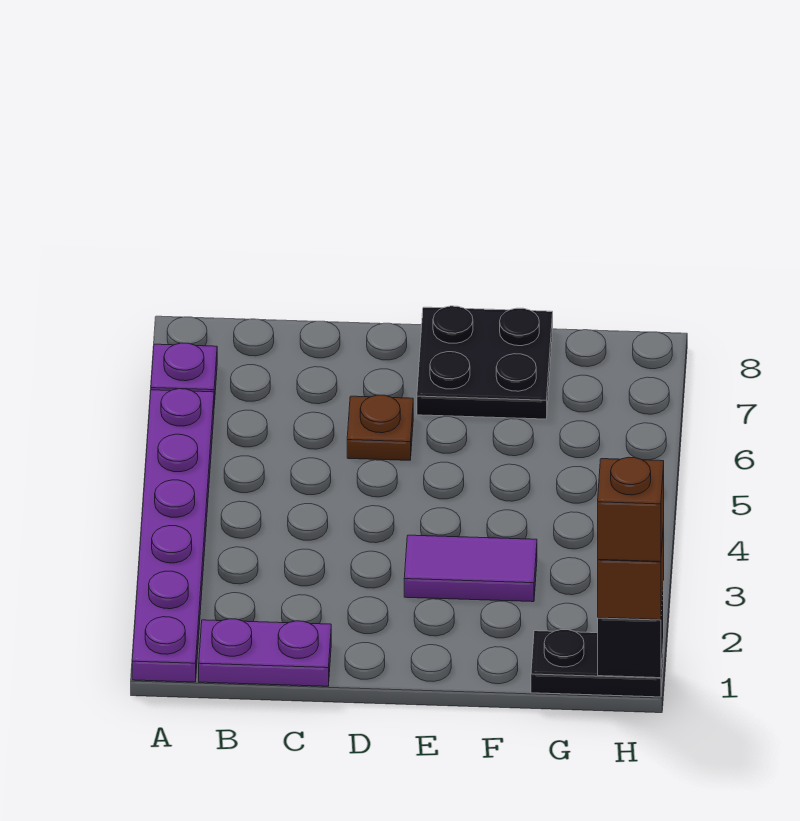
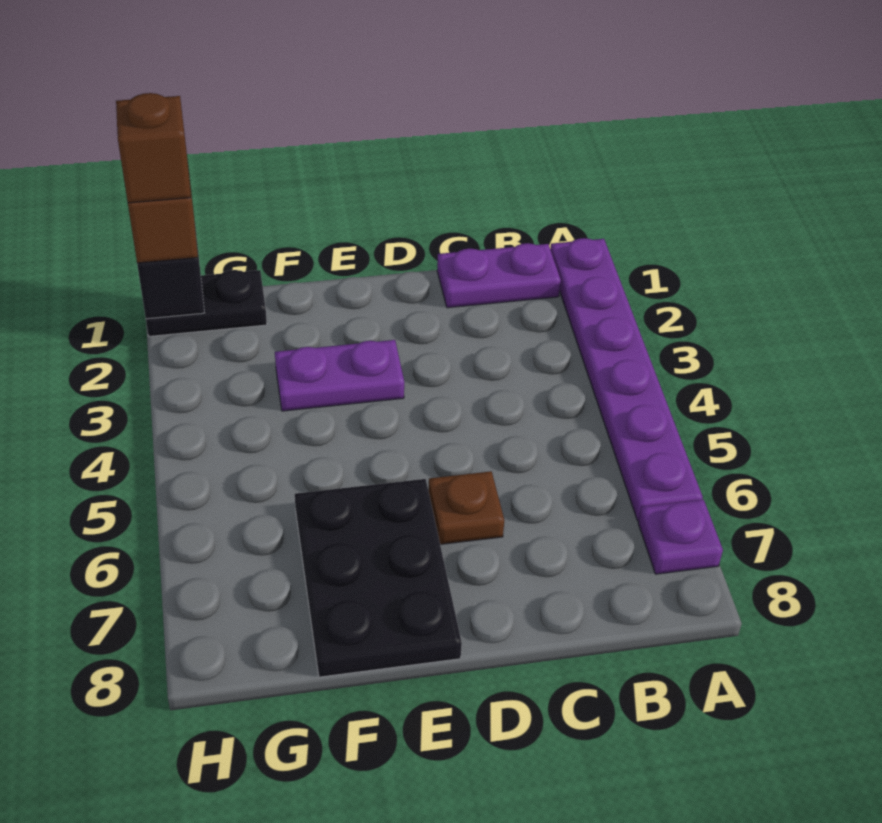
purple 1x2 tile [404,535,537,602] -> purple 1x2 plate [275,340,404,411]
black 2x2 plate [417,306,553,419] -> black 2x3 plate [295,479,462,677]

